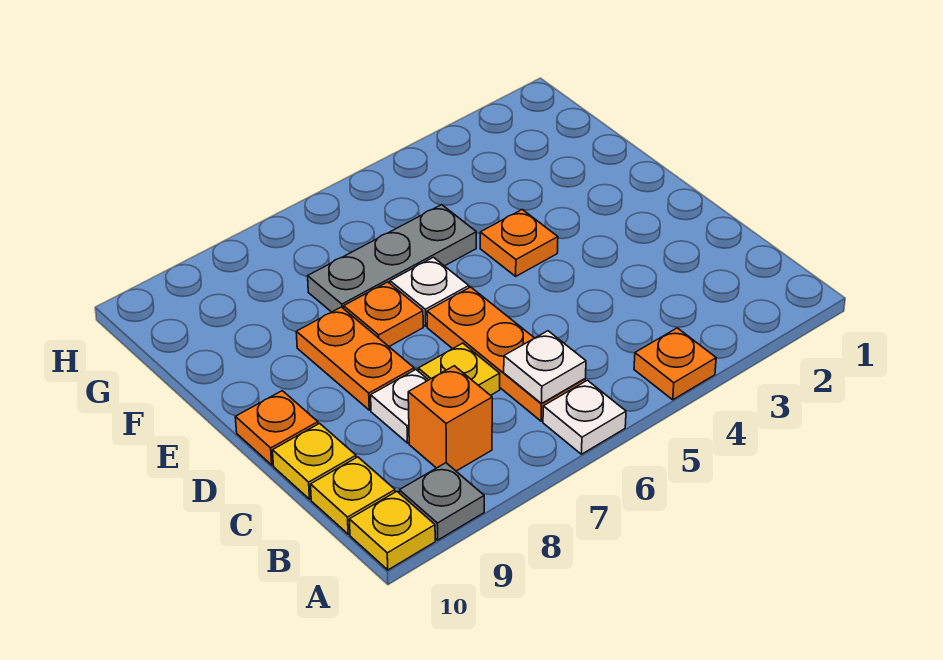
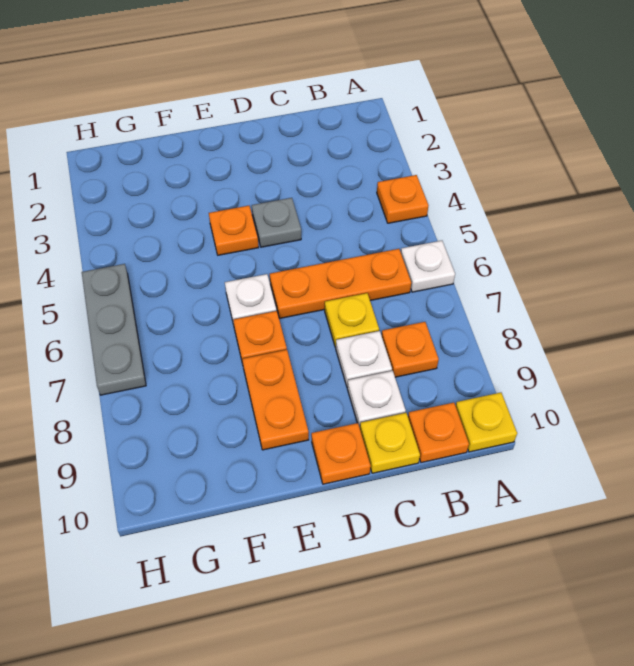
grey 1x1 plate [399,463,484,540] -> grey 1x1 plate moved to [252,198,301,247]
white 1x1 plate [504,331,586,403] -> white 1x1 plate moved to [347,371,406,428]
orange 1x1 brick [408,366,492,471] -> orange 1x1 plate [382,322,439,377]
yellow 1x1 plate [311,457,395,534] -> orange 1x1 plate [408,403,469,463]
orange 1x2 plate [296,307,414,410] -> orange 1x2 plate turned to [242,350,309,450]
grey 1x3 plate [308,205,476,312] -> grey 1x3 plate moved to [82,264,146,395]

